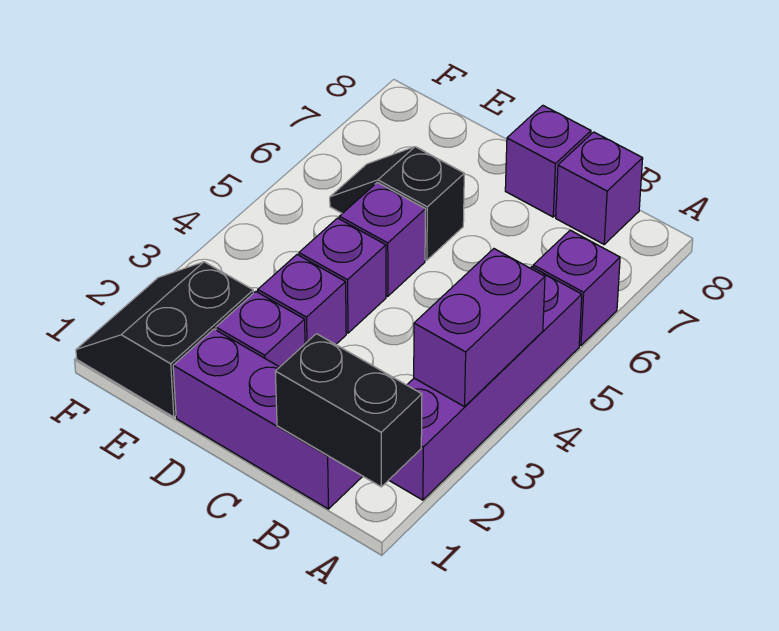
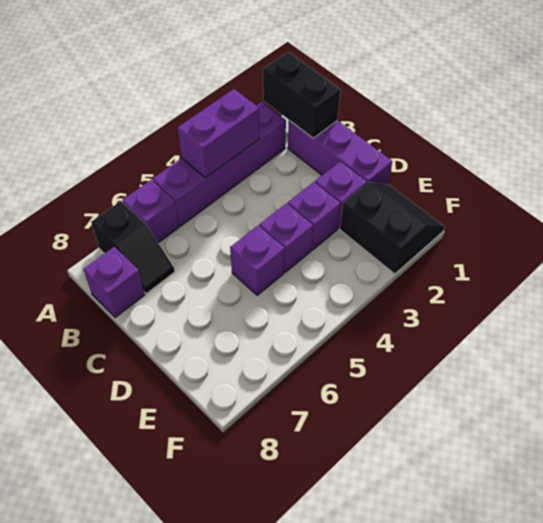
purple 1x1 brick [505,105,591,217] -> none
black 1x2 slope [330,147,464,260] -> black 1x2 slope moved to [91,201,175,294]
black 2x2 slope [76,262,253,417] -> black 2x2 slope turned to [340,182,444,274]

